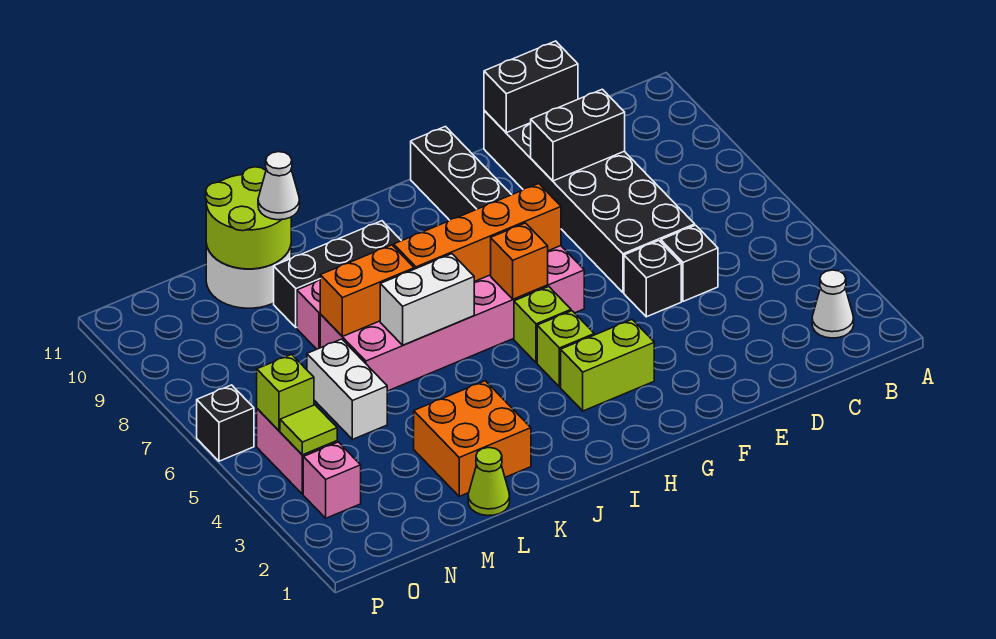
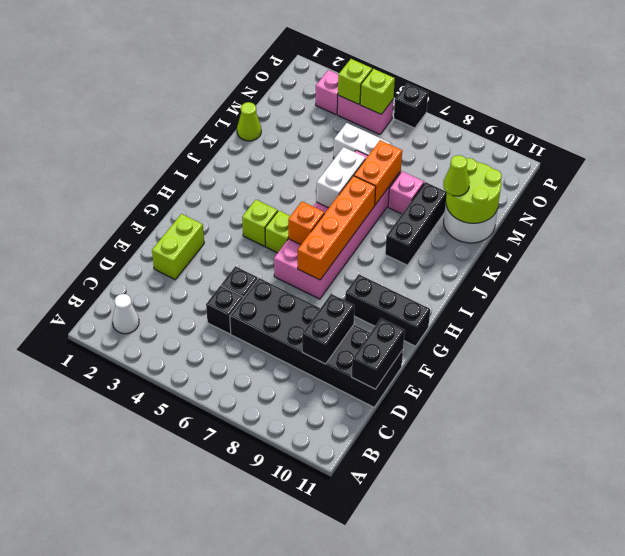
lime 1x2 brick [561,320,654,411] -> lime 1x2 brick moved to [152,214,204,280]
orange 2x2 brick [414,381,531,496] -> none
white 1x1 cone [258,152,300,220] -> lime 1x1 cone [443,155,470,196]
lime 1x1 tile [280,405,337,455] -> lime 1x1 brick [338,59,372,104]

